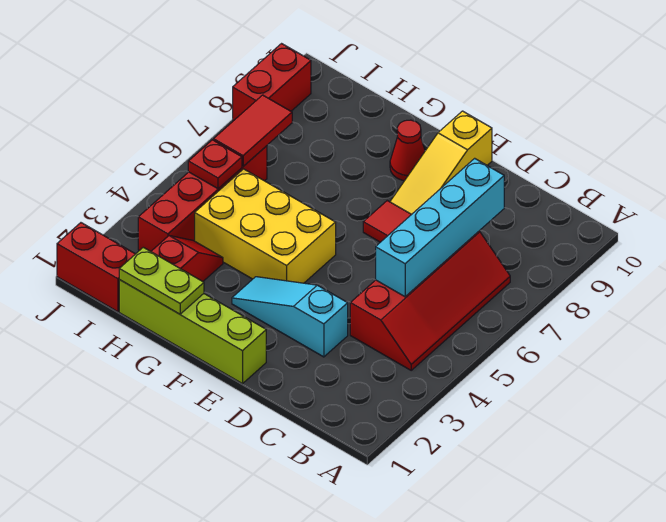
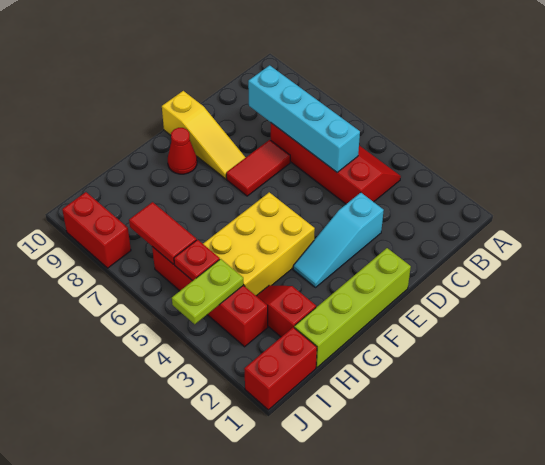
lime 1x2 plate [119,247,204,314] -> lime 1x2 plate moved to [172,259,243,324]

